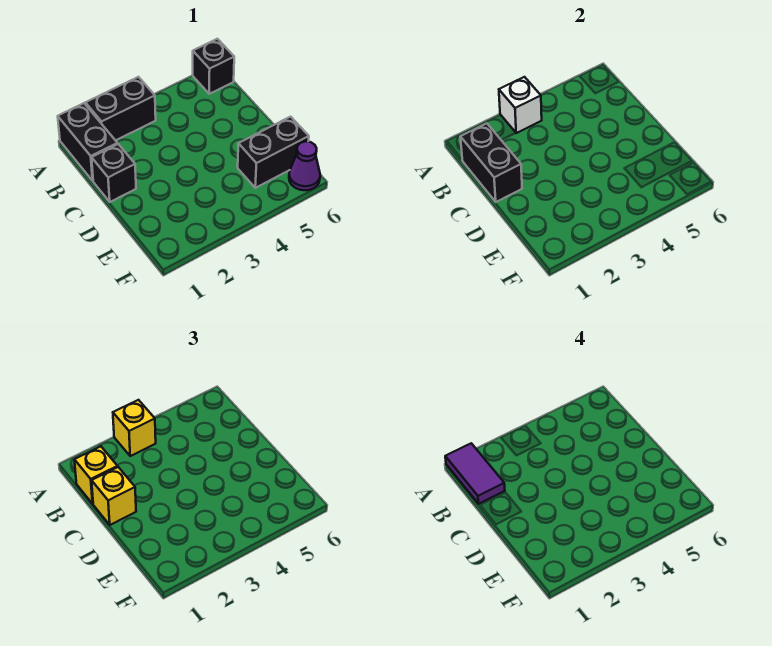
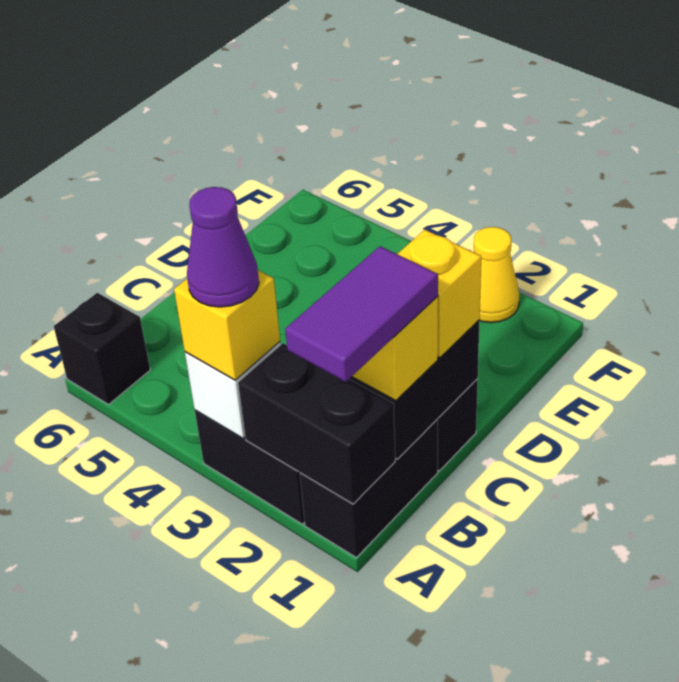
black 1x2 brick [238,117,309,188] -> black 1x2 brick moved to [238,343,395,504]
none -> yellow 1x1 cone [474,227,519,323]
purple 1x1 cone [289,141,320,190] -> purple 1x1 cone moved to [187,187,259,307]

